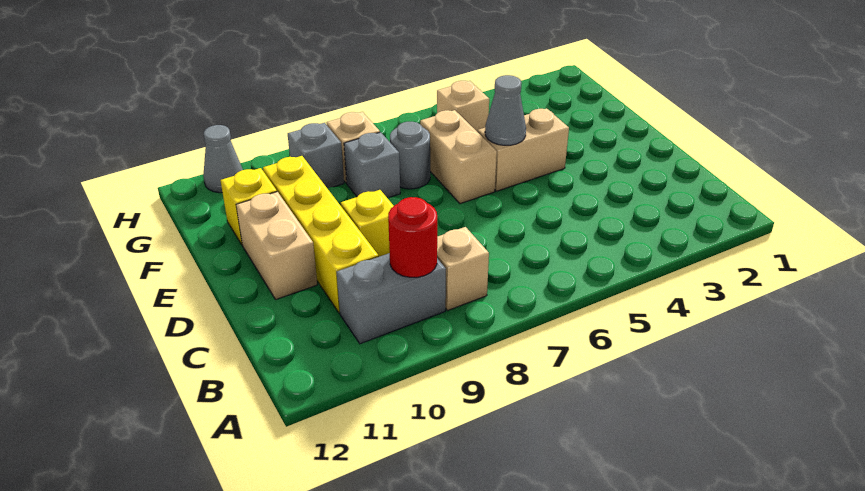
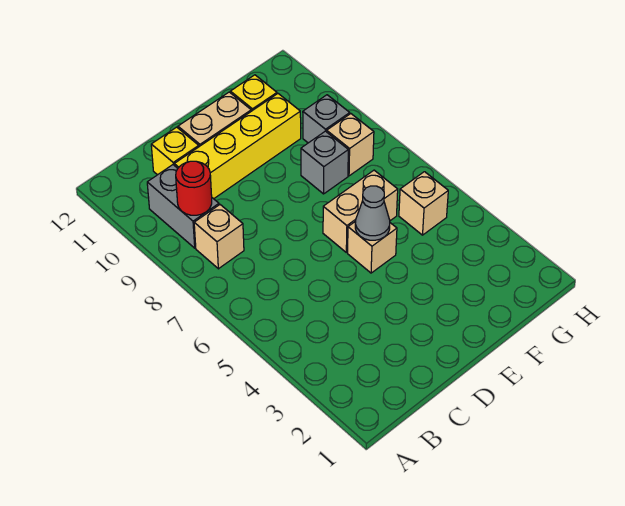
yellow 1x1 brick [341,190,394,257] -> yellow 1x1 brick moved to [151,127,199,175]
tan 1x2 brick [477,109,569,191] -> tan 1x1 brick [348,221,397,273]
grey 1x1 round brick [390,122,430,189] -> none
grey 1x1 cone [203,125,243,193] -> none

